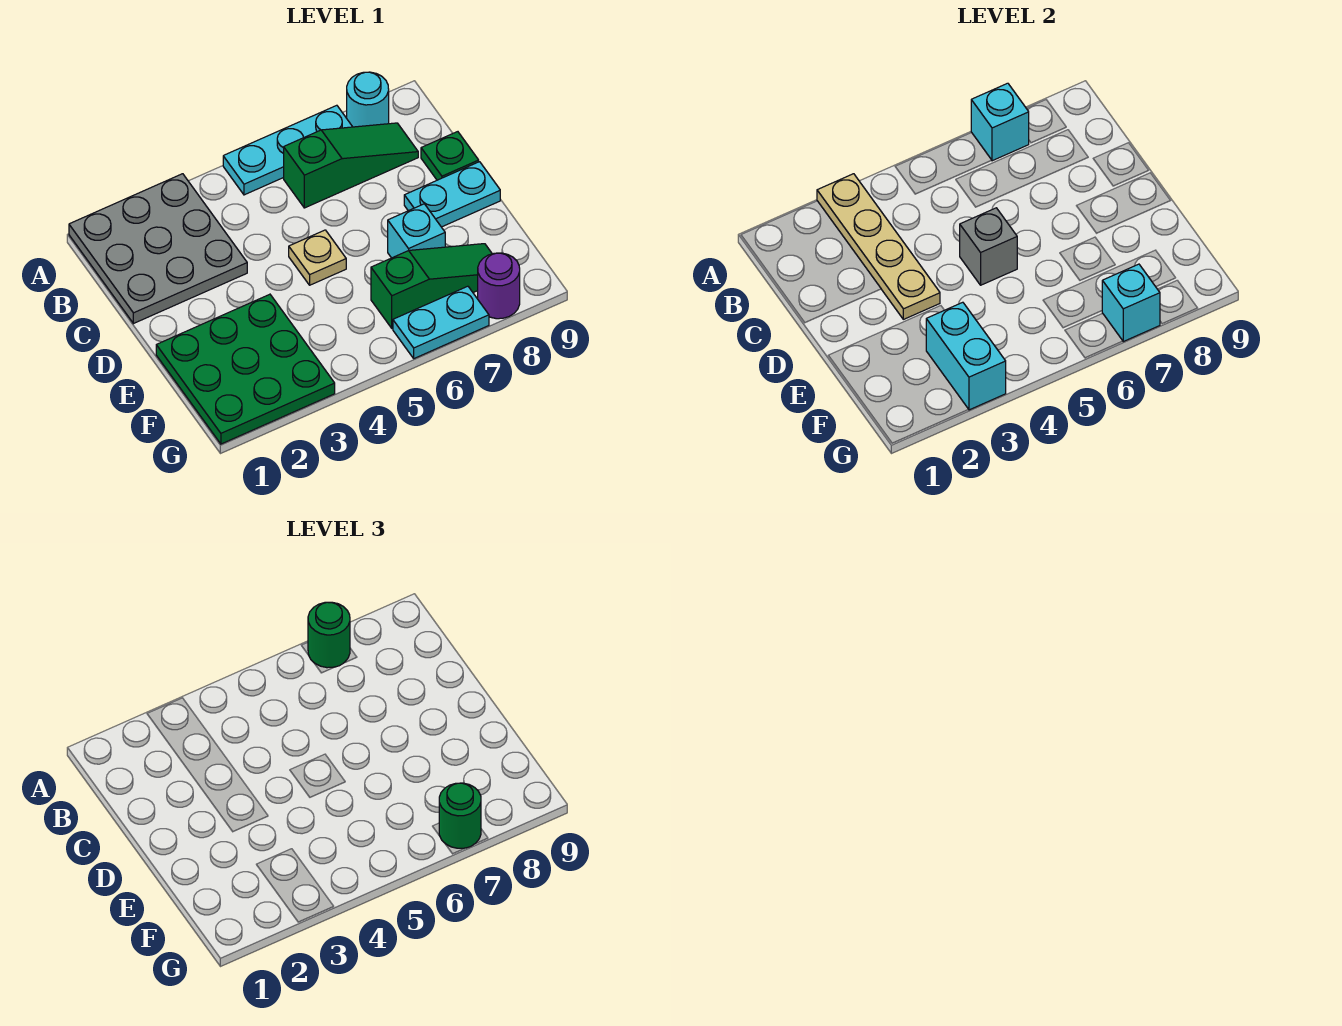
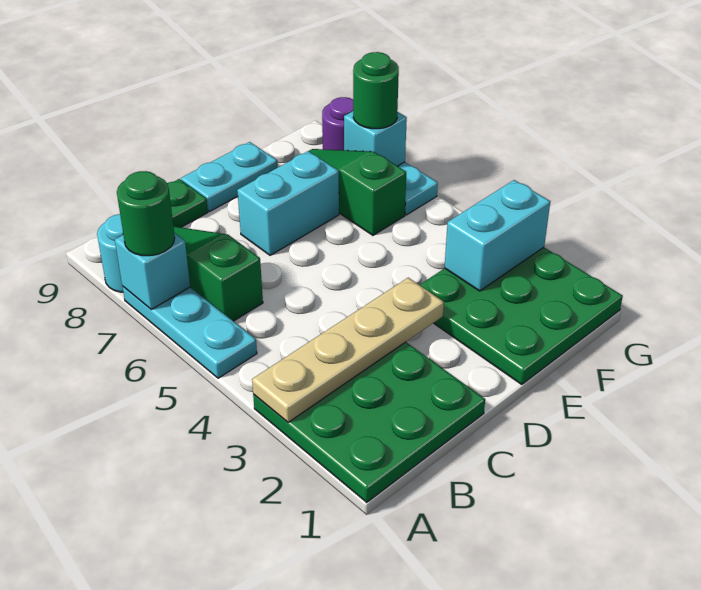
grey 3x3 plate [69,174,247,324] -> green 3x3 plate [253,342,485,502]
tan 1x1 plate [289,230,346,285] -> none
grey 1x1 brick [960,208,1017,285] -> none
cyan 1x2 plate [404,162,500,227] -> cyan 1x2 plate turned to [181,142,278,211]
cyan 1x1 brick [388,204,445,258] -> cyan 1x2 brick [237,151,339,255]

